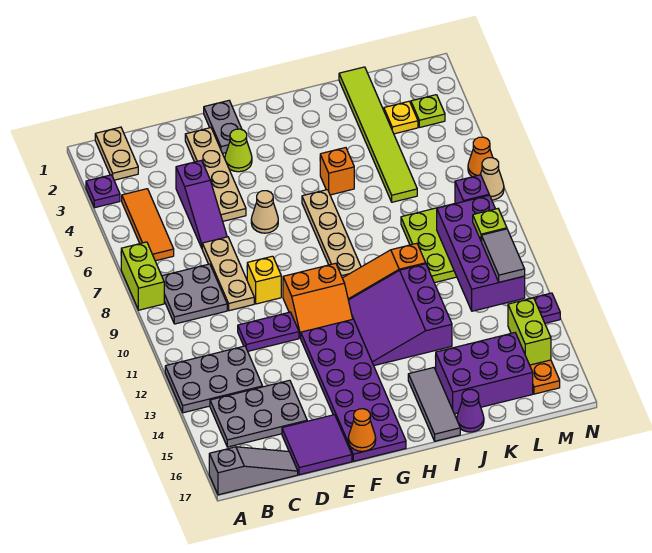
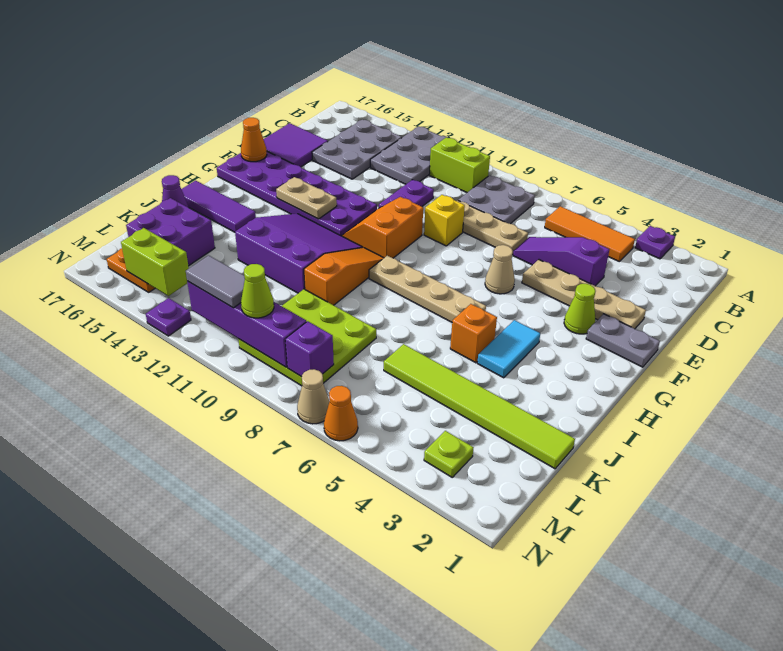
lime 1x2 brick [121,242,164,310] -> lime 1x2 brick moved to [429,137,490,192]
grey 1x3 slope [209,447,298,495] -> none
tan 1x2 plate [95,127,138,180] -> tan 1x2 plate moved to [276,177,337,219]
none -> cyan 1x2 tile [477,320,540,378]
grey 1x3 tile [408,368,460,441] -> purple 1x3 tile [181,181,256,232]
purple 2x3 brick [436,333,533,414] -> purple 2x2 brick [126,198,215,266]
yellow 1x1 plate [384,101,418,134] -> none
purple 2x4 brick [437,195,525,311] -> purple 1x4 brick [187,281,306,367]
lime 1x1 plate [473,209,507,241] -> lime 1x1 cone [241,264,274,318]

